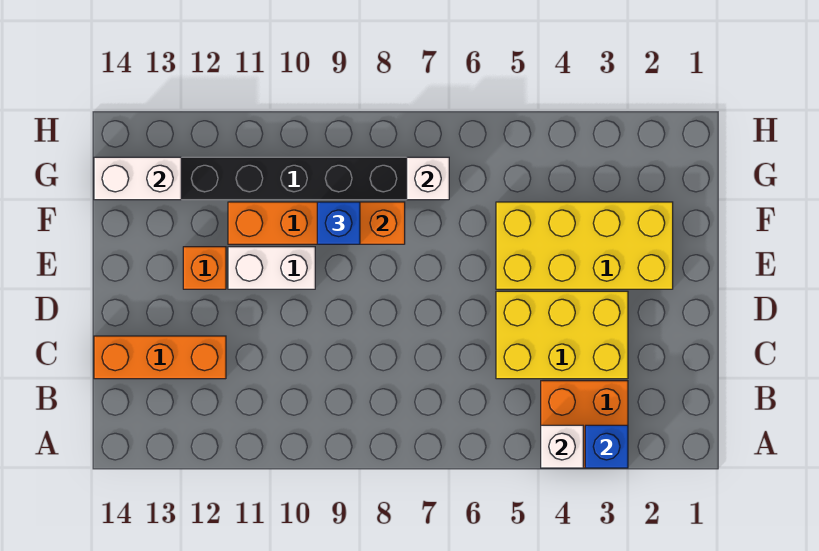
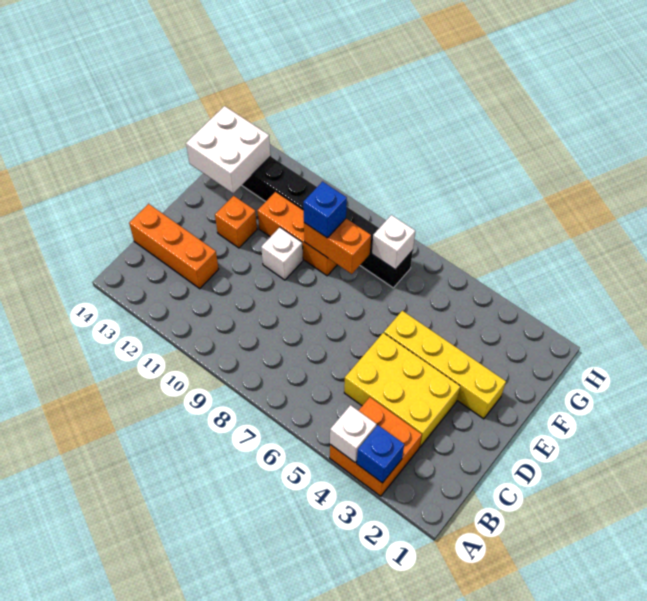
yellow 2x4 brick [496,202,673,289] -> yellow 1x4 brick [384,311,506,419]
white 1x2 brick [228,247,315,289] -> white 1x1 brick [261,227,303,280]
white 1x2 brick [94,157,181,200] -> white 2x2 brick [186,106,271,193]

